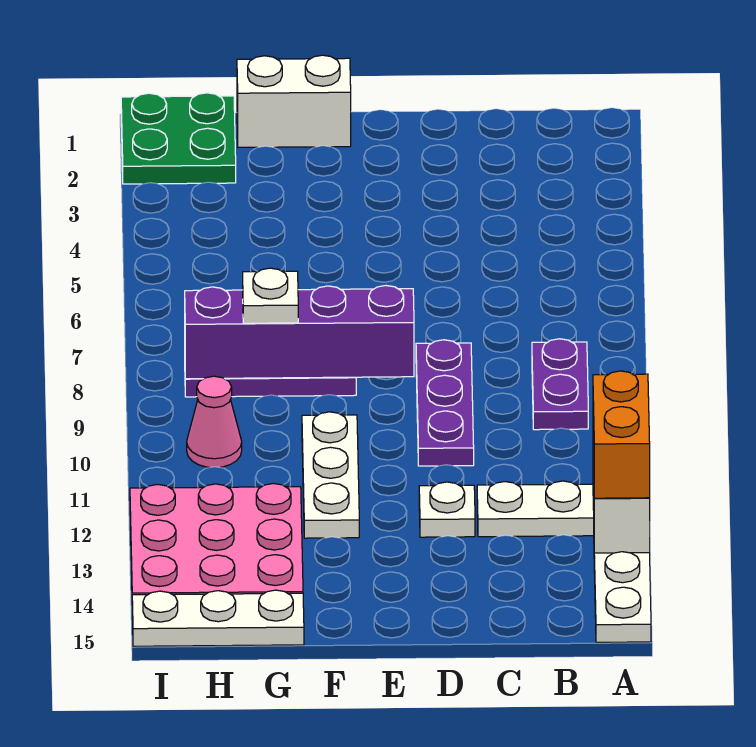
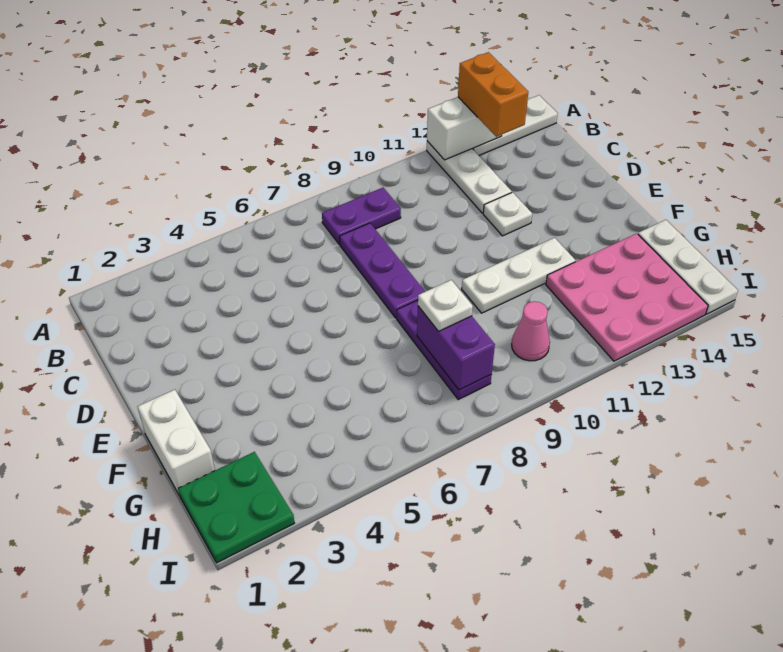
orange 1x2 brick [593,371,650,498] -> orange 1x2 brick turned to [458,52,528,137]
purple 1x3 plate [416,340,474,466] -> purple 1x3 plate turned to [340,223,425,318]
purple 1x4 brick [185,286,414,379] -> purple 1x2 brick [417,306,495,390]

